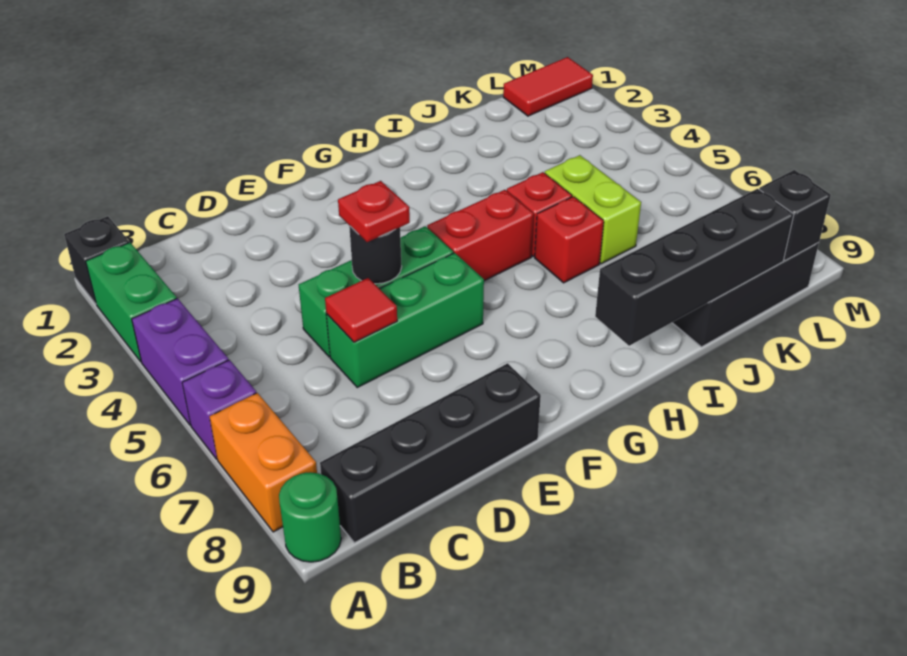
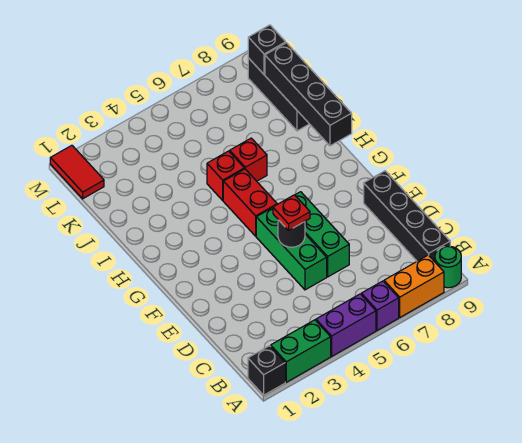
red 1x1 tile [325,278,397,342] -> none
lime 1x2 brick [545,155,641,264] -> none

